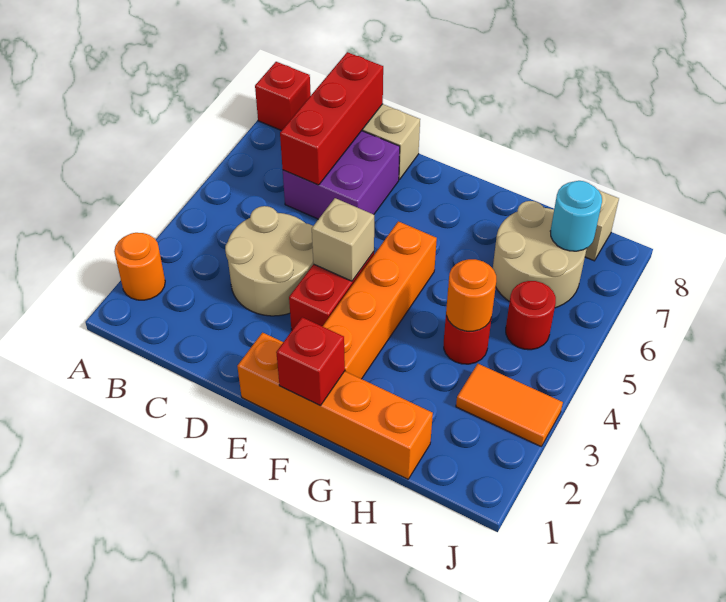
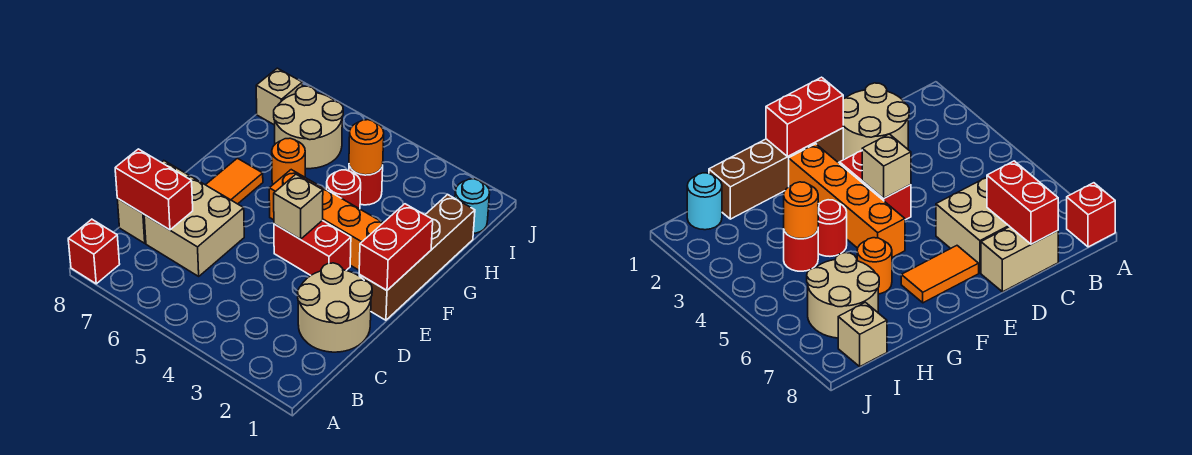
orange 1x1 round brick [114,233,165,300] -> orange 1x1 round brick moved to [272,138,305,184]
tan 2x2 round brick [225,206,313,316] -> tan 2x2 round brick moved to [298,263,372,352]
purple 2x2 brick [283,131,400,219] -> tan 2x2 brick [144,176,244,276]
red 1x3 brick [280,52,383,185] -> red 1x2 brick [115,149,193,230]
orange 1x4 brick [237,333,433,479] -> brown 1x4 brick [359,194,475,320]
red 1x1 brick [276,317,345,406] -> red 1x2 brick [359,204,433,290]
orange 1x2 tile [456,364,563,446] -> orange 1x2 tile moved to [206,158,263,204]
red 1x1 round brick [506,281,556,350] -> red 1x1 round brick moved to [327,170,361,209]
cyan 1x1 round brick [550,181,602,251] -> cyan 1x1 round brick moved to [455,179,490,233]

